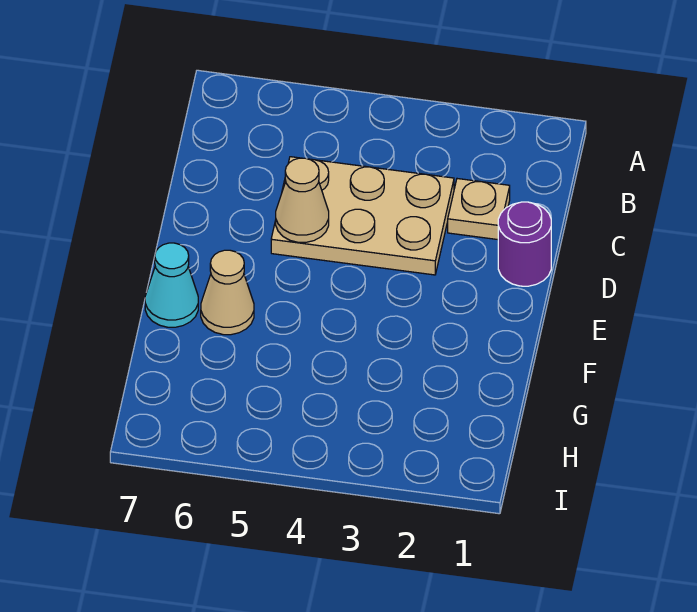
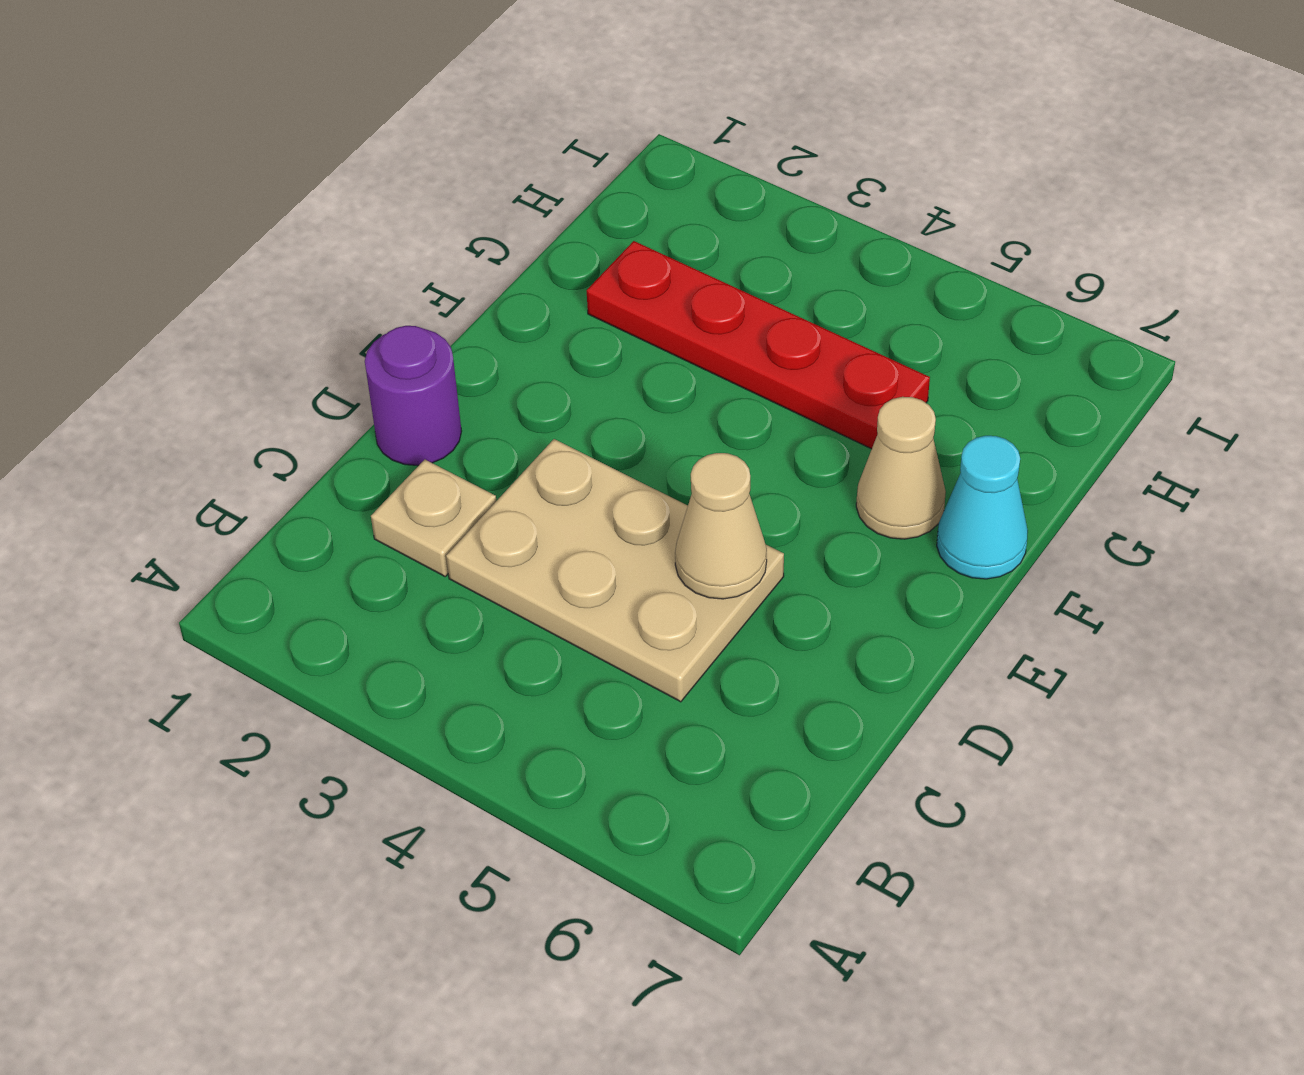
none -> red 1x4 plate [587,241,930,449]

